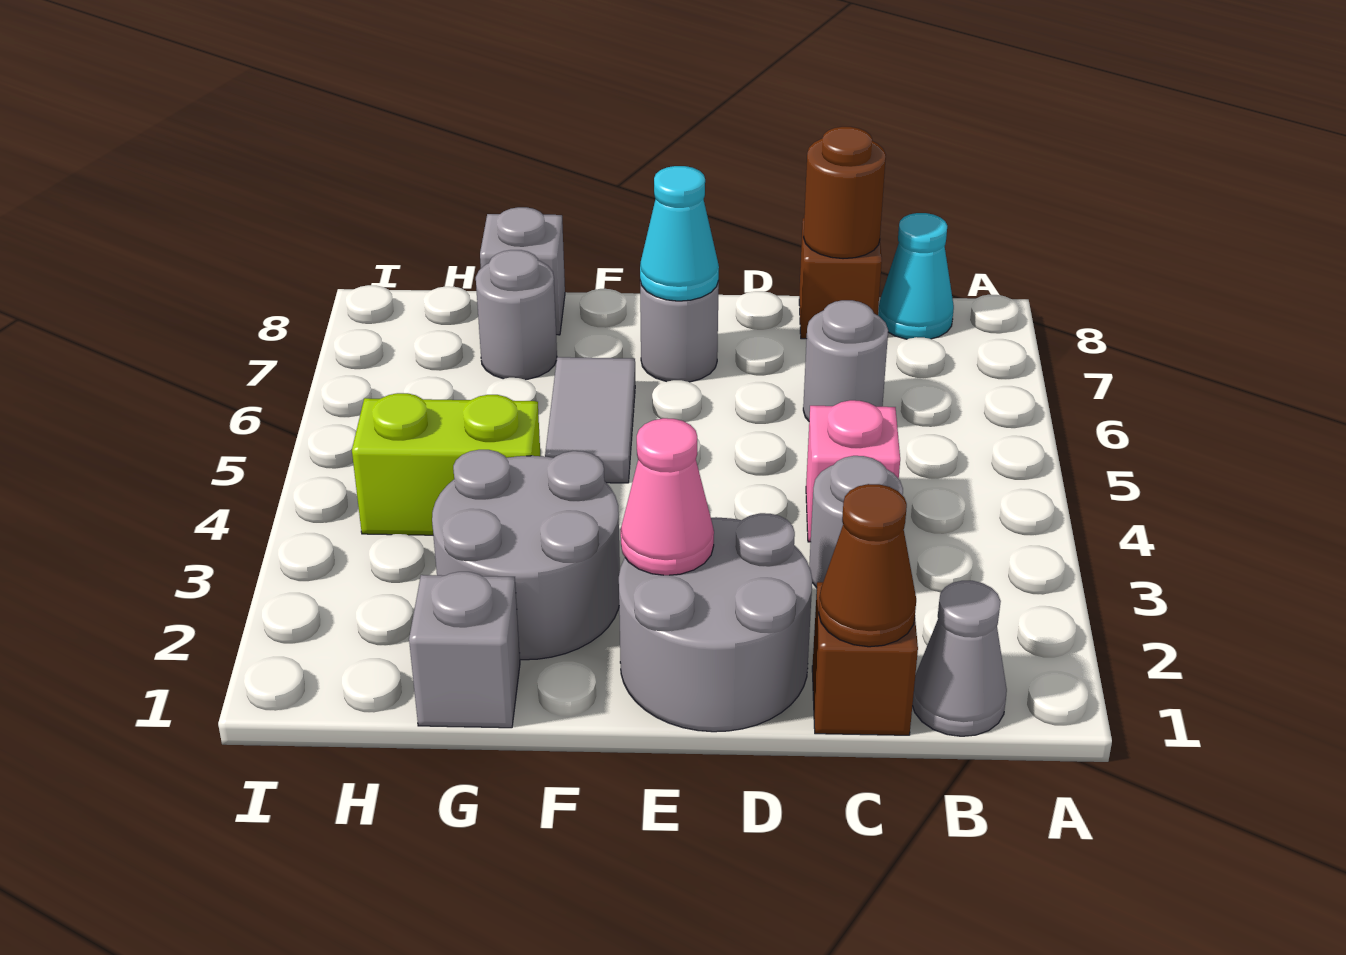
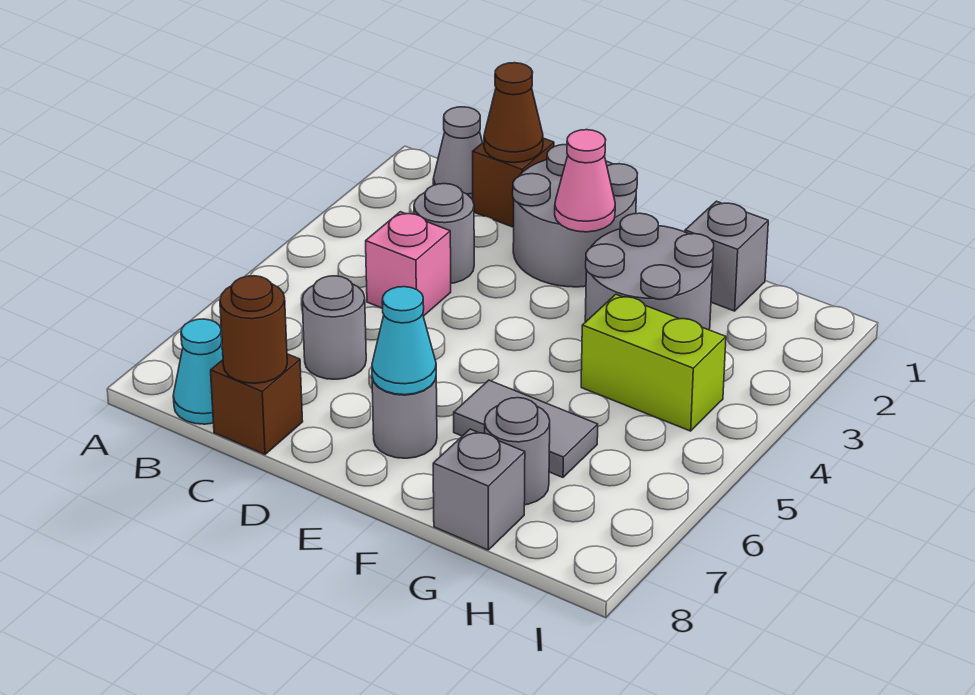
grey 1x2 tile [545,357,635,483] -> grey 1x2 tile turned to [454,380,598,477]

